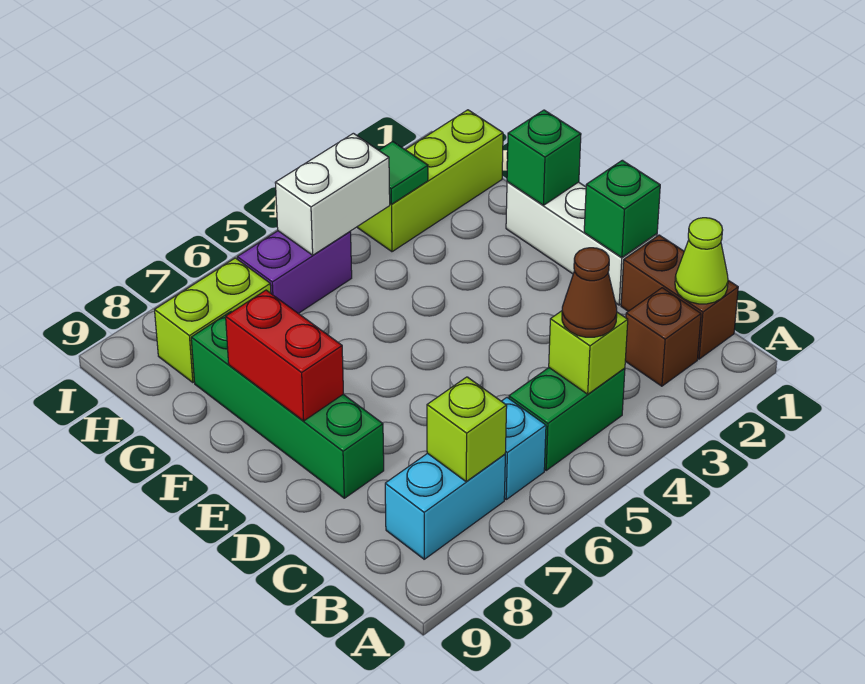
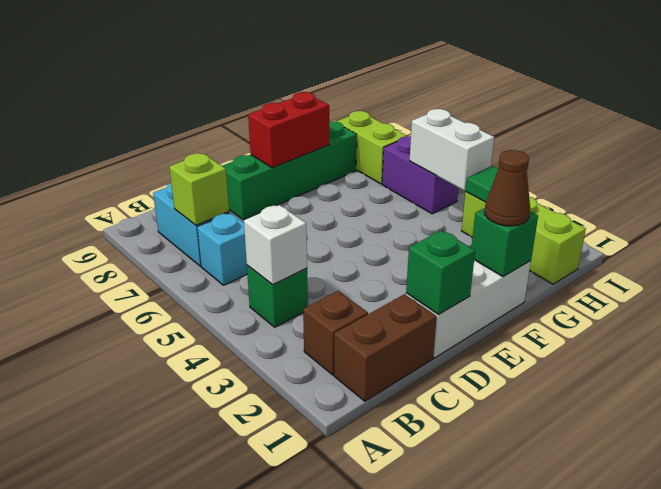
lime 1x1 cone [675,218,728,304] -> none
green 1x2 brick [509,368,625,470] -> green 1x1 brick [247,265,308,327]
lime 1x1 brick [549,311,628,394] -> white 1x1 brick [244,205,307,285]
brown 1x1 cone [562,248,617,337] -> brown 1x1 cone moved to [485,150,530,226]

